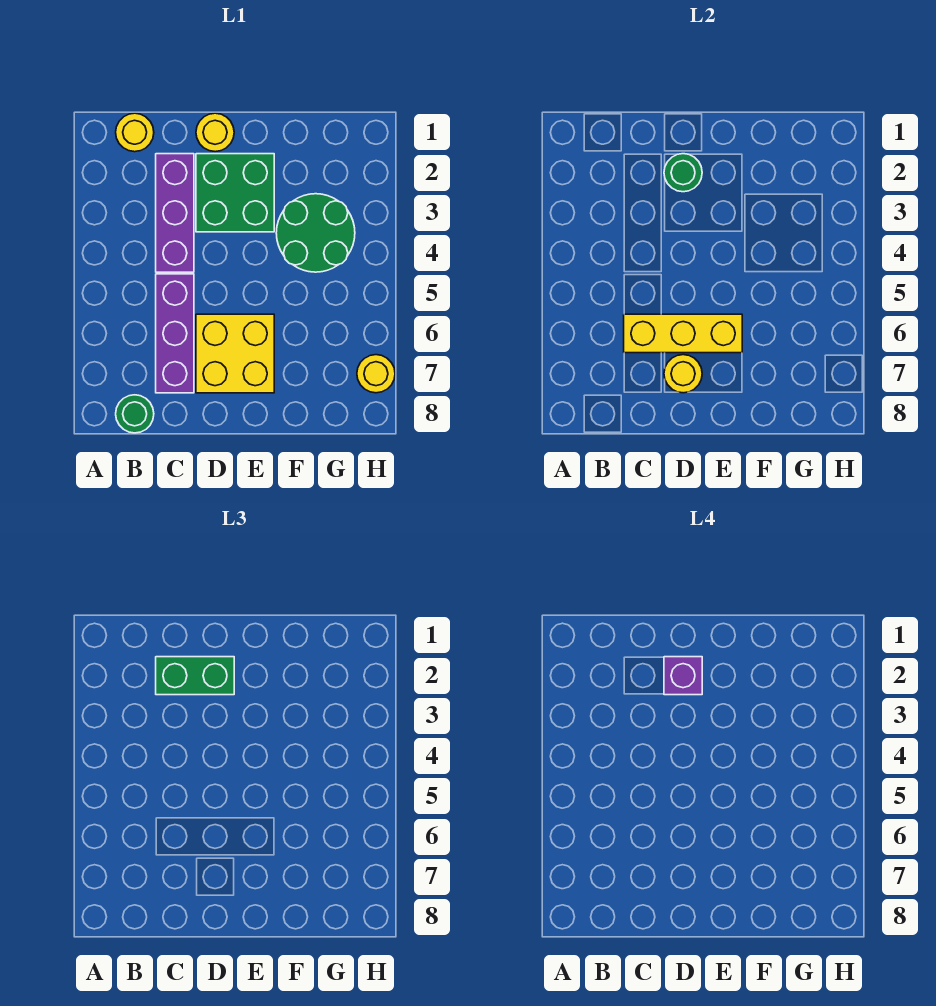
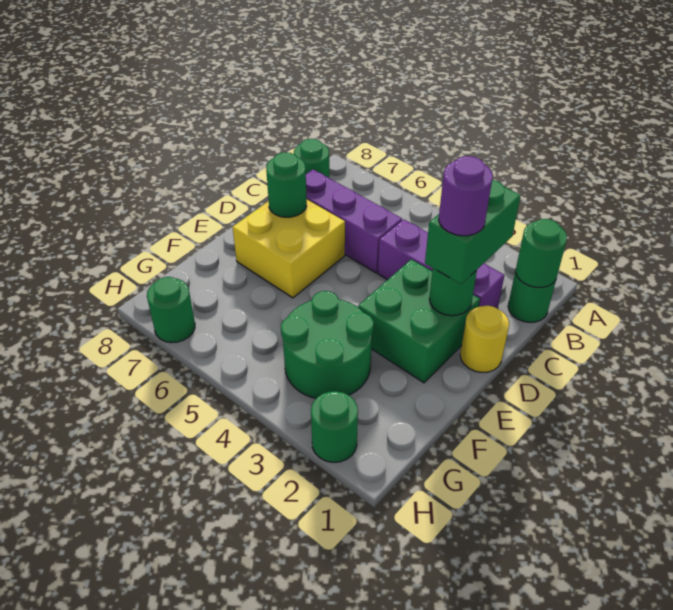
yellow 1x1 round brick [116,113,154,152] -> green 1x1 round brick [508,272,556,322]
none -> green 1x1 round brick [515,219,567,288]
yellow 1x3 brick [624,314,742,353] -> none
purple 1x1 brick [664,657,702,695] -> purple 1x1 round brick [439,156,493,236]
yellow 1x1 round brick [664,355,702,393] -> green 1x1 round brick [266,152,307,217]
none -> green 1x1 round brick [311,391,358,462]
yellow 1x1 round brick [357,355,395,393] -> green 1x1 round brick [147,277,195,343]

